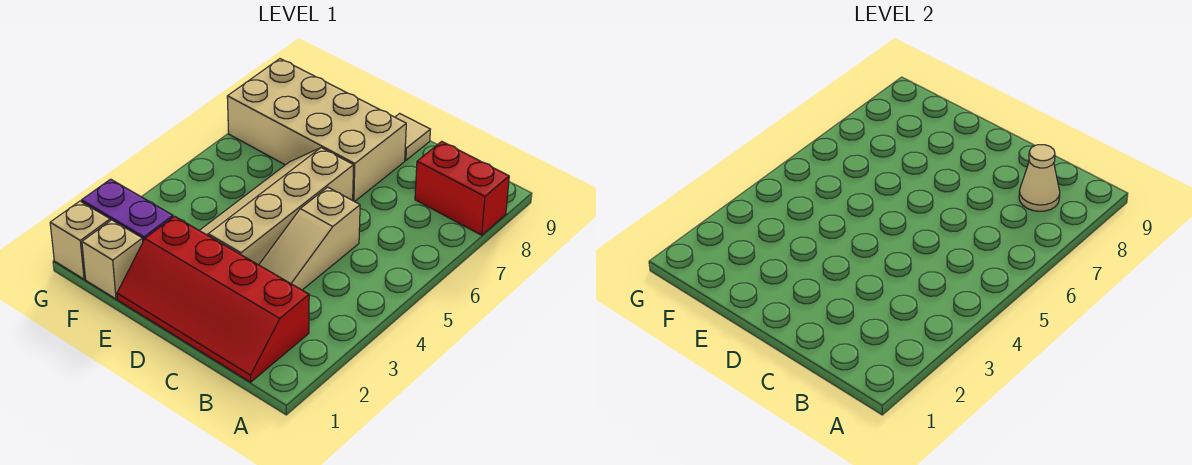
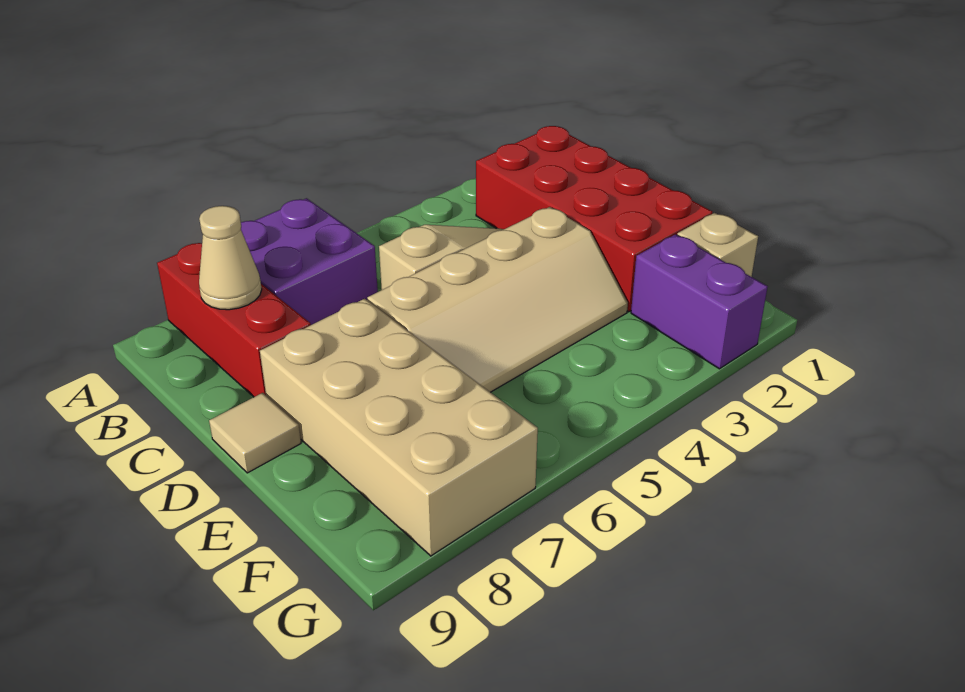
none -> purple 2x2 brick [241,198,378,325]
red 1x2 brick [415,141,509,235] -> red 1x3 brick [157,243,311,397]
red 2x4 slope [117,216,309,382] -> red 2x4 brick [476,126,712,312]
tan 1x1 brick [50,201,110,279] -> none

